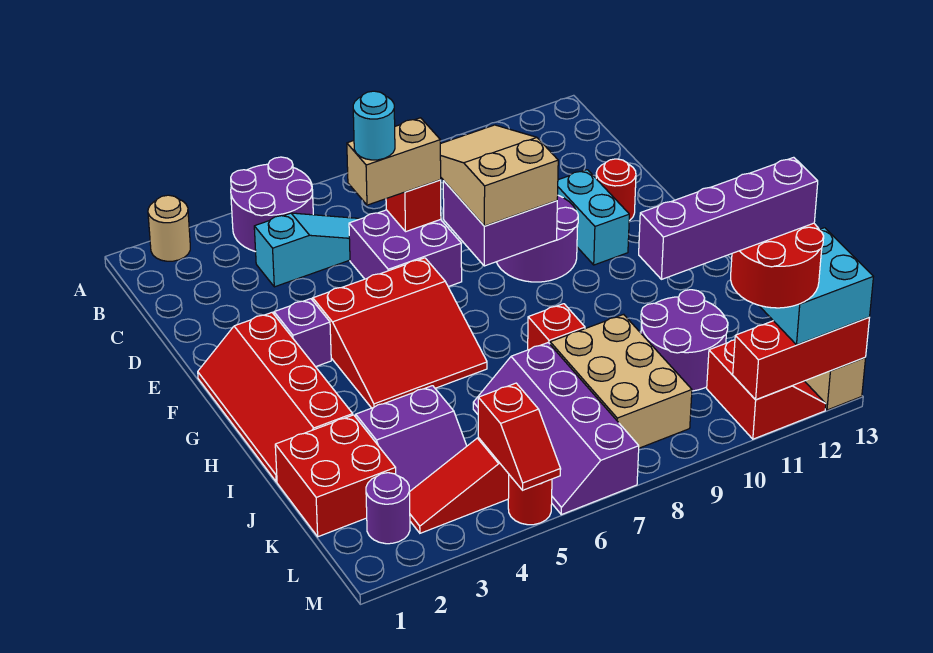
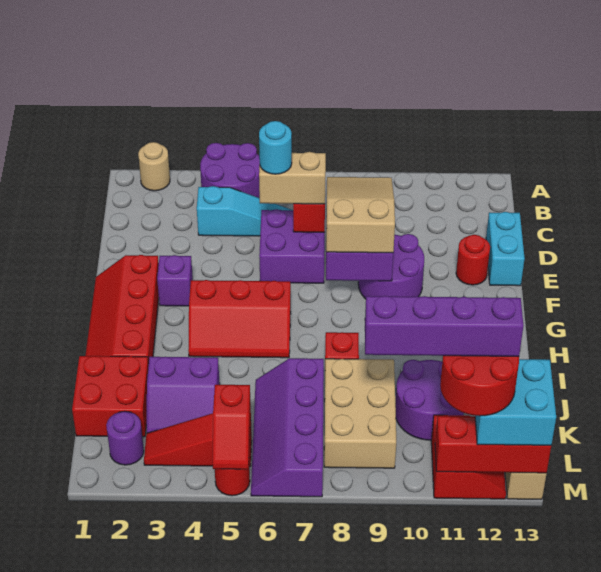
cyan 1x2 brick [558,170,629,265] -> cyan 1x2 brick moved to [486,212,525,286]
red 3x3 slope [313,258,487,408] -> red 2x3 slope [188,280,291,358]

